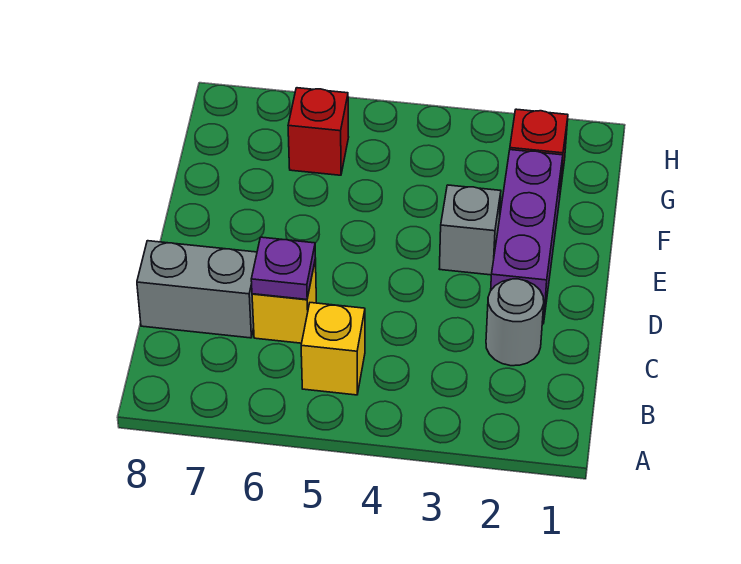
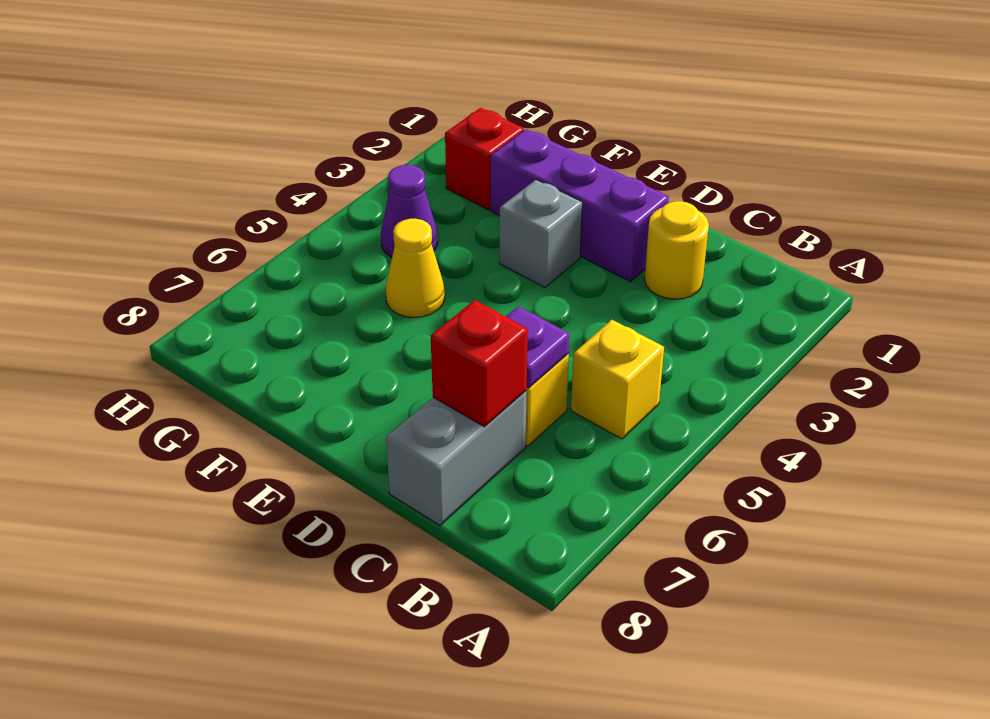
grey 1x1 round brick [486,279,544,366] -> yellow 1x1 round brick [645,201,709,299]
none -> yellow 1x1 cone [386,219,445,317]
none -> purple 1x1 cone [381,165,438,257]
red 1x1 brick [288,88,349,175] -> red 1x1 brick moved to [431,300,528,427]

